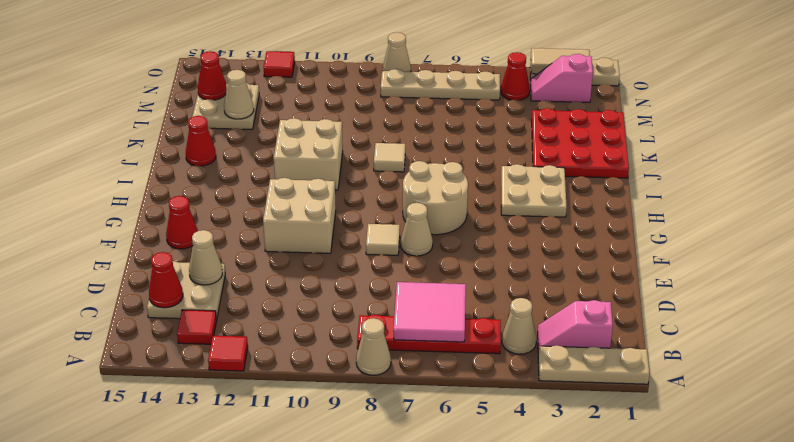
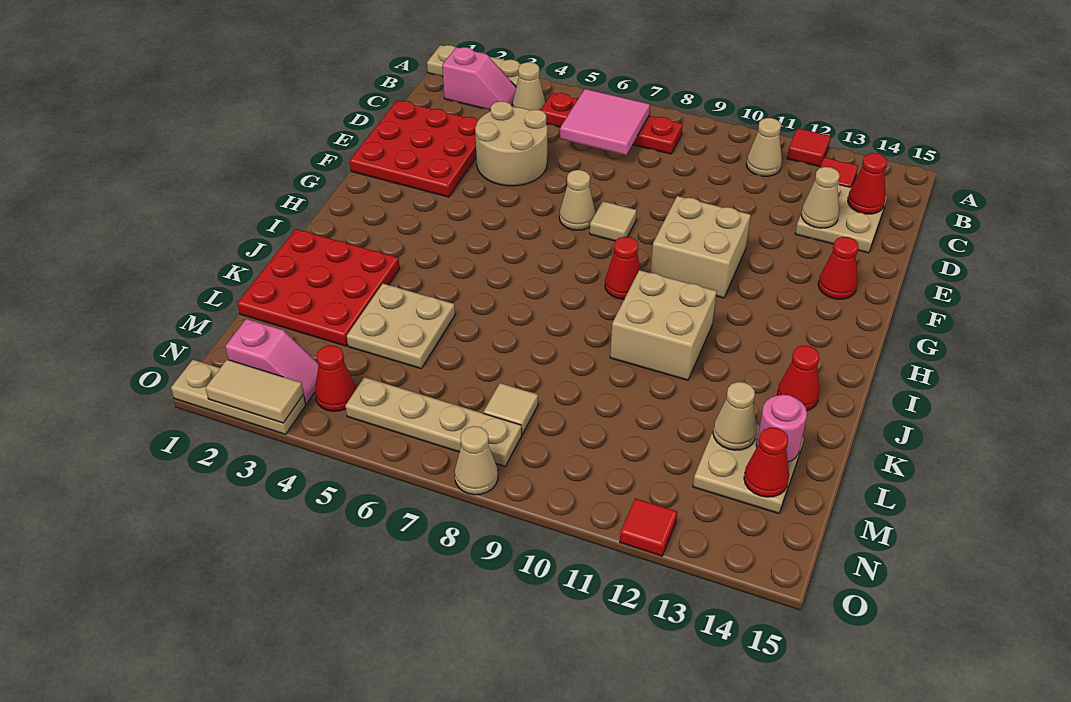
tan 1x1 cone [356,318,391,375] -> tan 1x1 cone moved to [746,118,782,176]
none -> red 3x3 plate [350,101,478,197]
tan 2x2 round brick [403,161,468,235] -> tan 2x2 round brick moved to [475,101,547,186]
tan 2x2 plate [501,164,567,217] -> tan 2x2 plate moved to [347,284,455,369]
none -> red 1x1 cone [605,237,641,299]
tan 1x1 tile [374,143,405,172] -> tan 1x1 tile moved to [484,383,538,434]
none -> pink 1x1 round brick [756,395,807,462]

